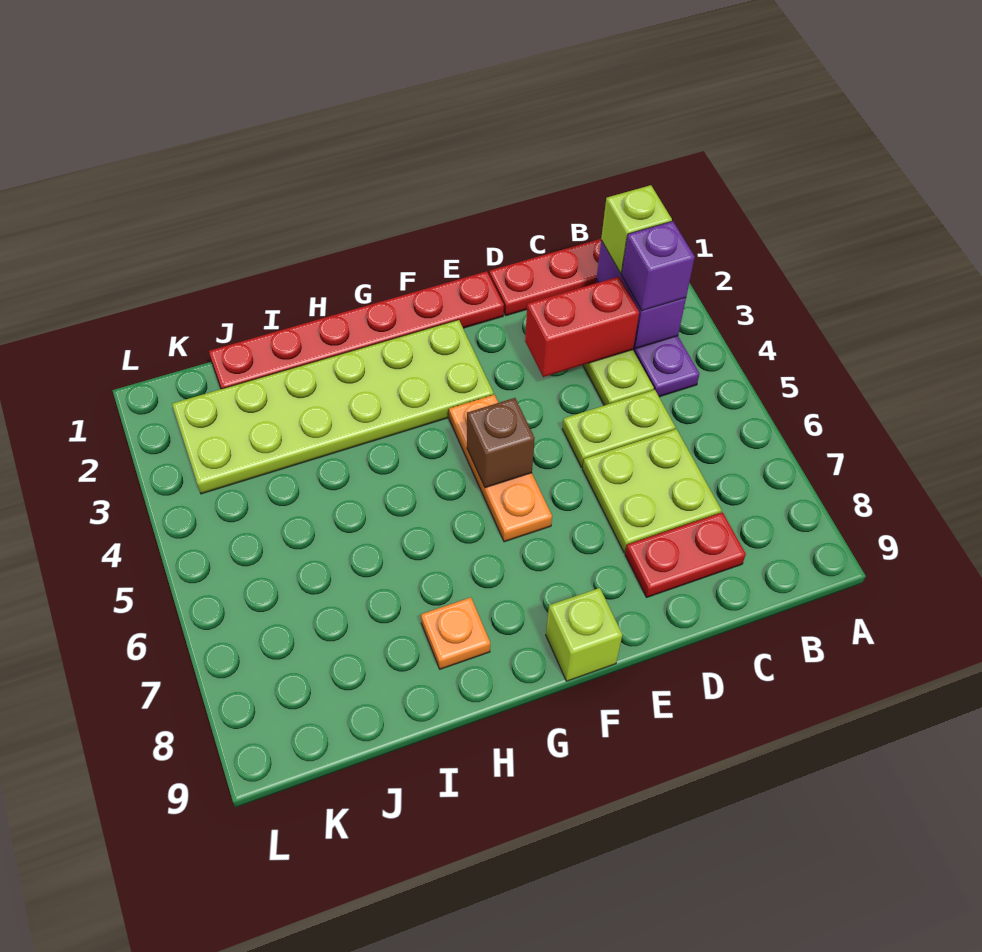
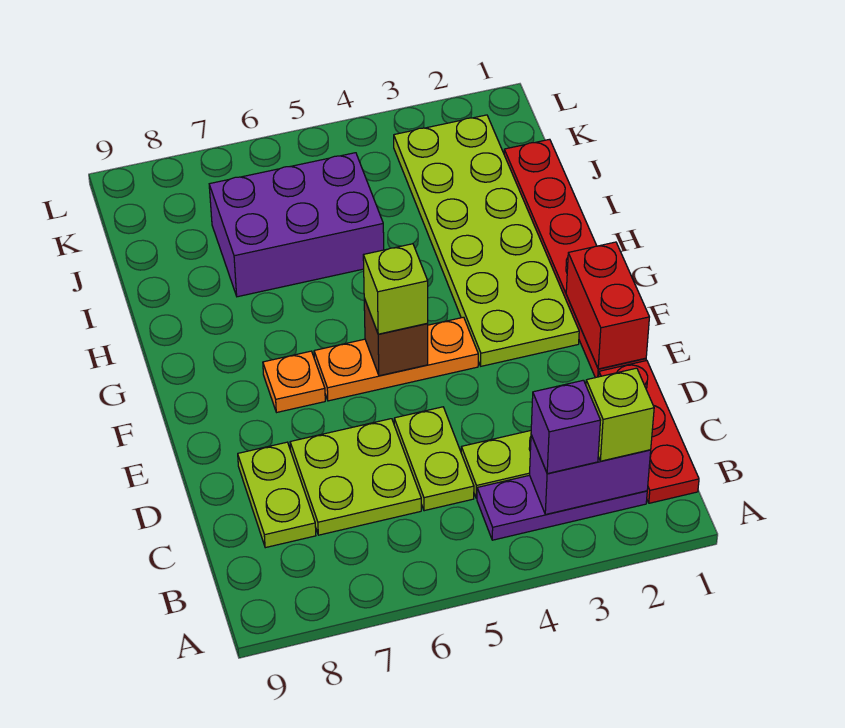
red 1x2 brick [525,277,639,377] -> red 1x2 brick moved to [566,242,649,369]
red 1x2 plate [625,512,746,597] -> lime 1x2 plate [238,442,316,548]
lime 1x1 brick [546,588,622,681] -> lime 1x1 brick moved to [363,244,428,334]
orange 1x1 plate [421,597,490,669] -> orange 1x1 plate moved to [263,351,325,412]
none -> purple 2x3 brick [209,153,384,297]

